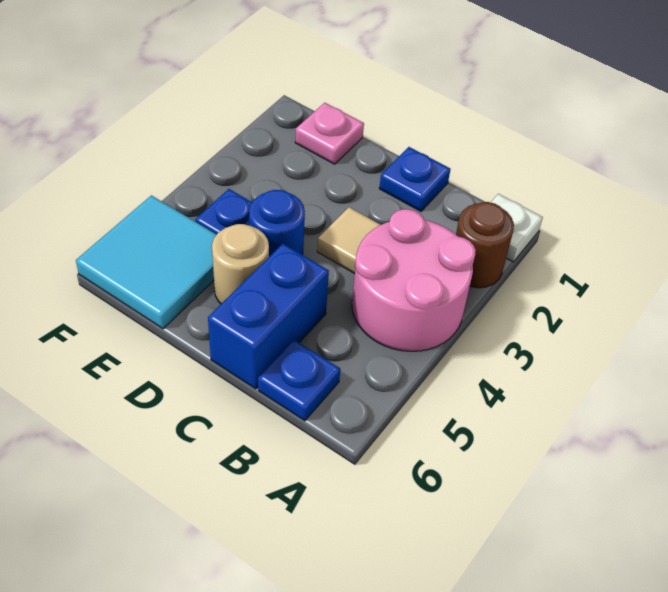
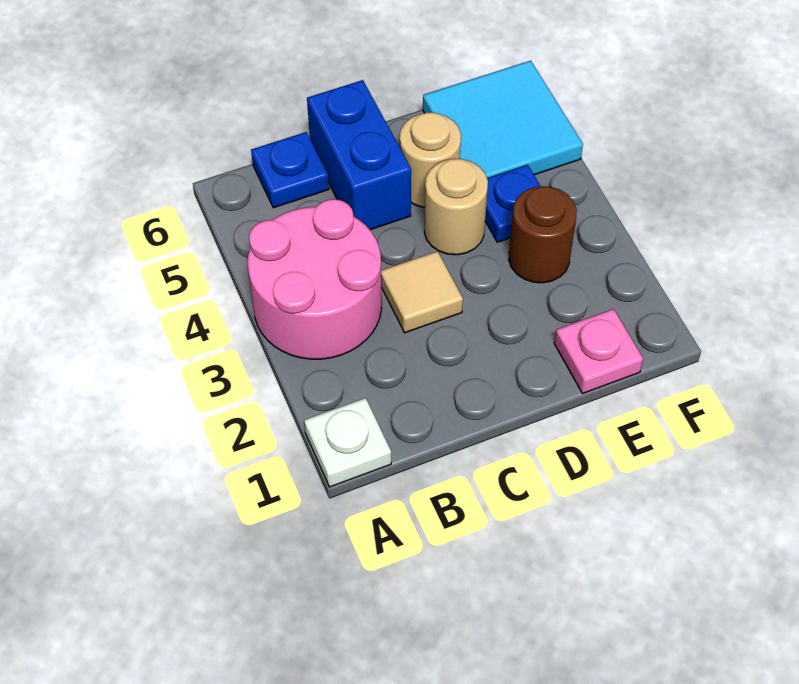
brown 1x1 round brick [456,202,514,288] -> brown 1x1 round brick moved to [509,186,577,283]
blue 1x1 plate [379,147,450,211] -> none
blue 1x1 round brick [249,190,305,257] -> tan 1x1 round brick [424,159,488,255]

